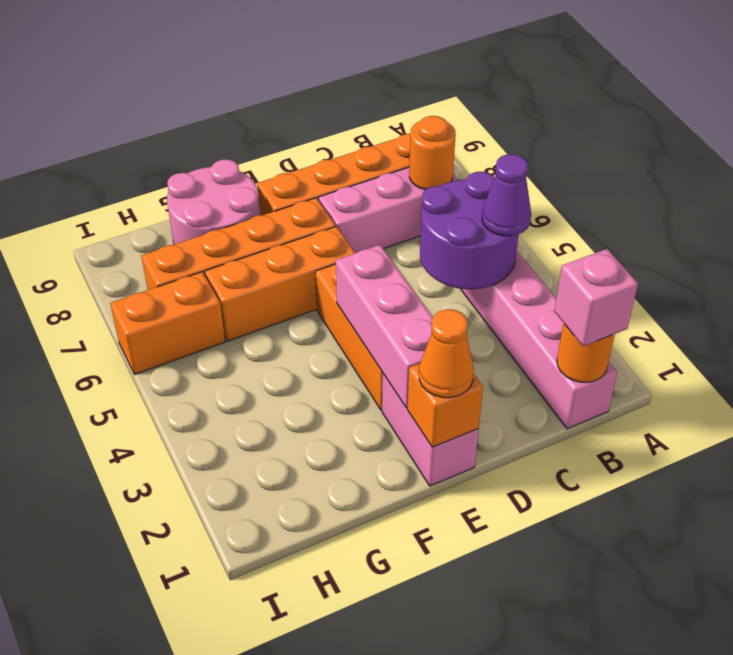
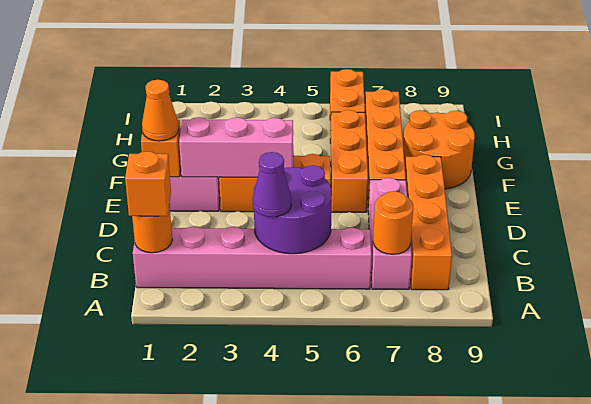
pink 1x1 brick [554,249,638,346] -> orange 1x1 brick [125,151,171,216]
pink 2x2 round brick [167,159,260,244] -> orange 2x2 round brick [403,110,475,189]

